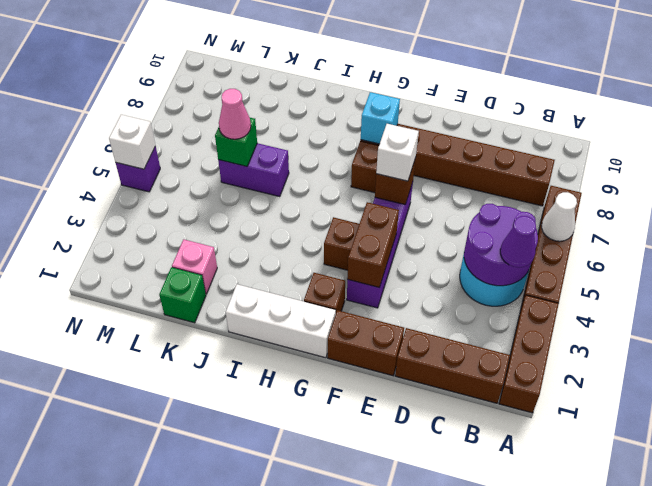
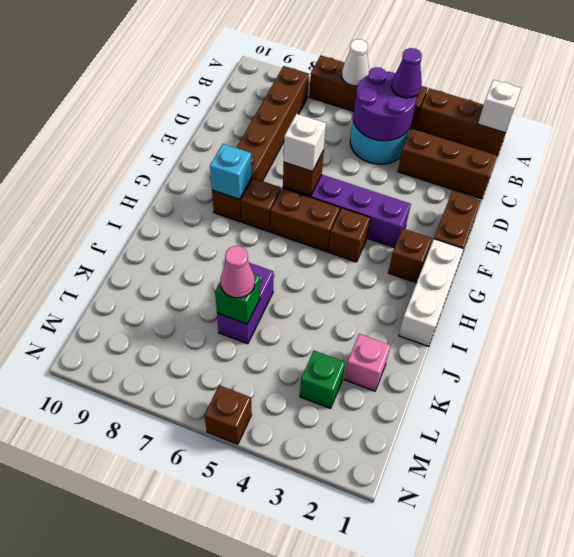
brown 1x3 brick [395,328,510,403] -> brown 1x3 brick turned to [398,129,497,199]
brown 1x2 brick [347,202,399,287] -> brown 1x2 brick moved to [270,188,340,252]
green 1x1 brick [159,267,206,323] -> green 1x1 brick moved to [300,351,345,408]
purple 1x1 brick [115,146,160,192] -> brown 1x1 brick [204,385,252,444]
white 1x1 brick [109,115,155,169] -> white 1x1 brick moved to [478,80,521,133]

